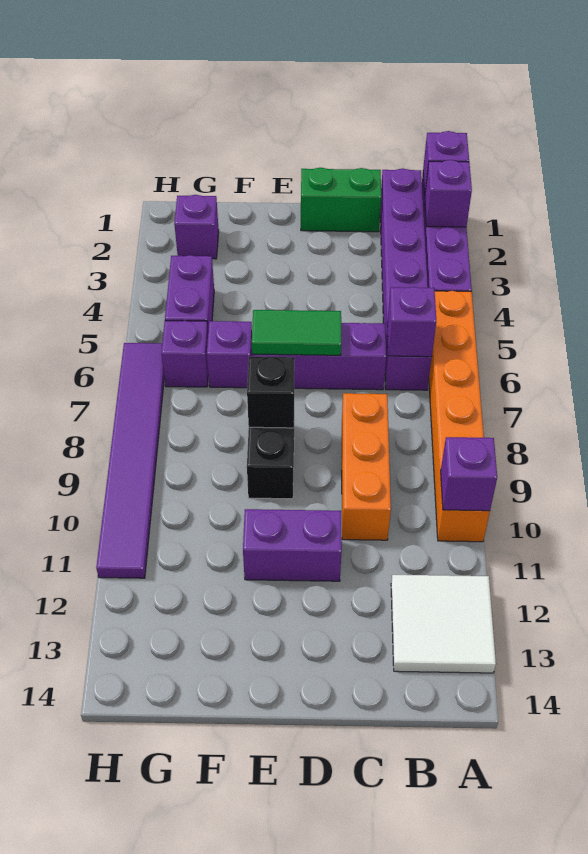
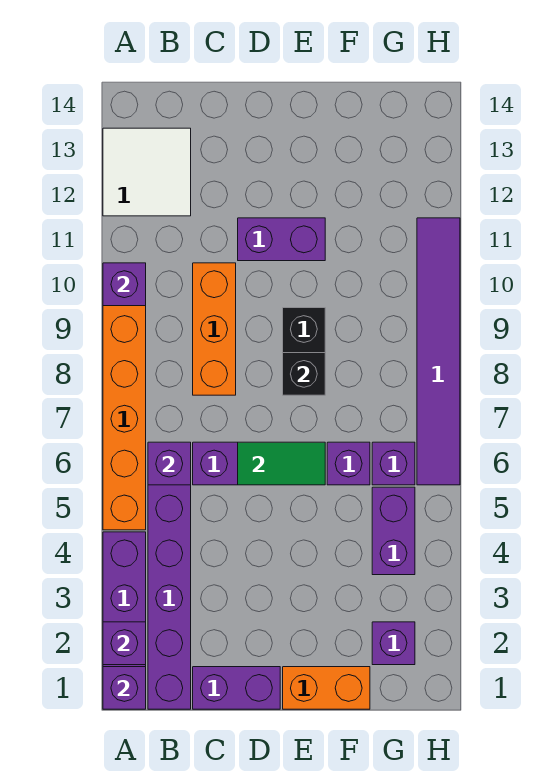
green 1x2 brick [301,168,381,232] -> purple 1x2 brick [193,667,280,709]
none -> orange 1x2 brick [283,667,370,709]

